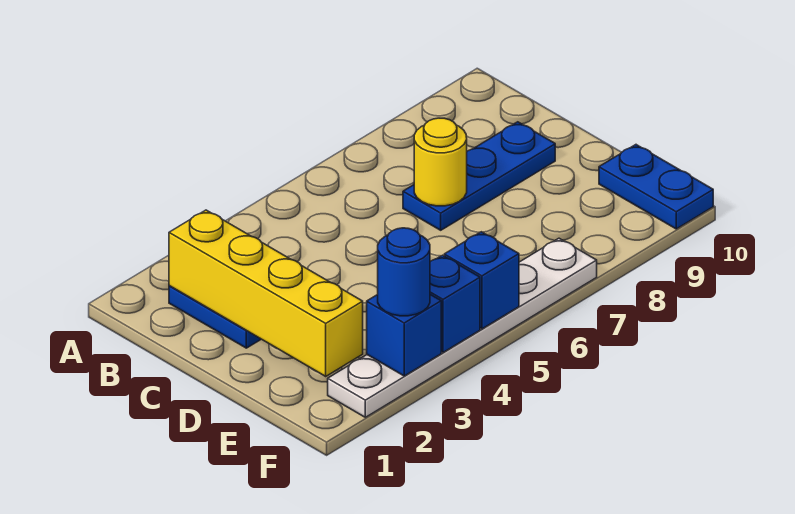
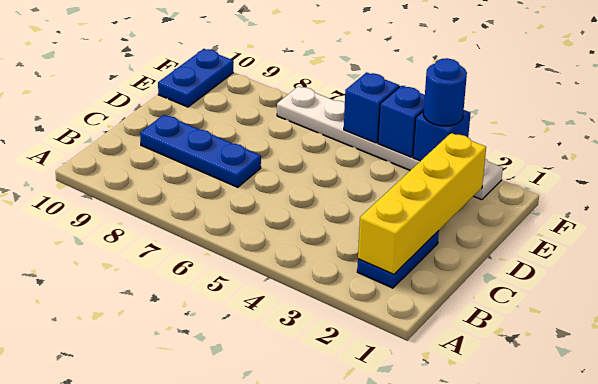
yellow 1x1 round brick [414,118,467,206] -> none

